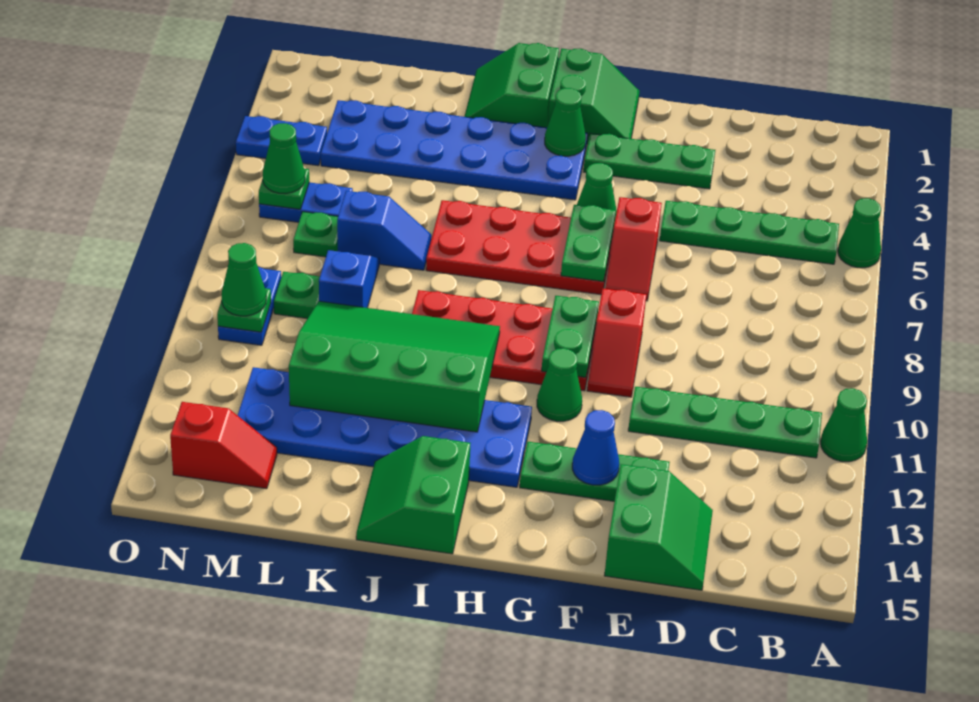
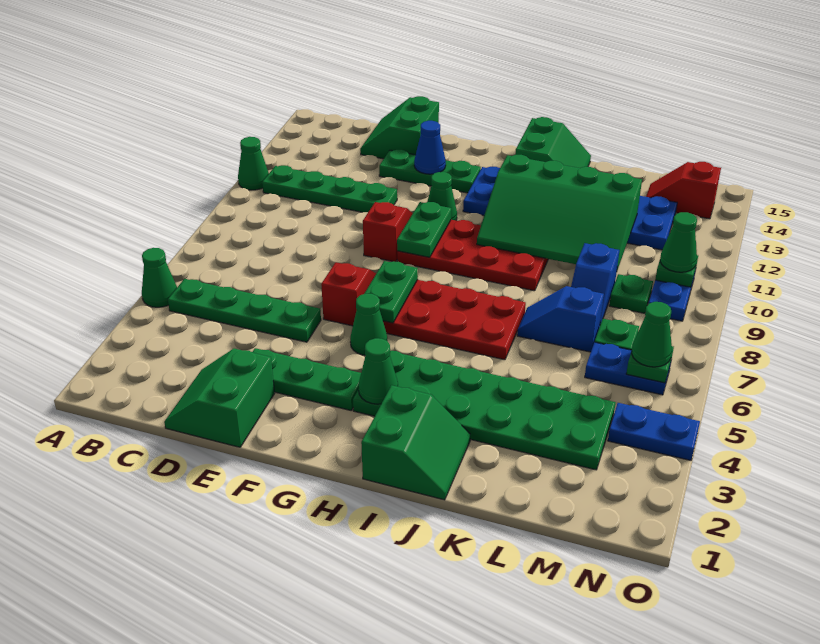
green 2x2 slope [548,49,639,144] -> green 2x2 slope moved to [164,348,275,447]
blue 2x6 plate [321,100,588,200] -> green 2x6 plate [353,351,616,470]

